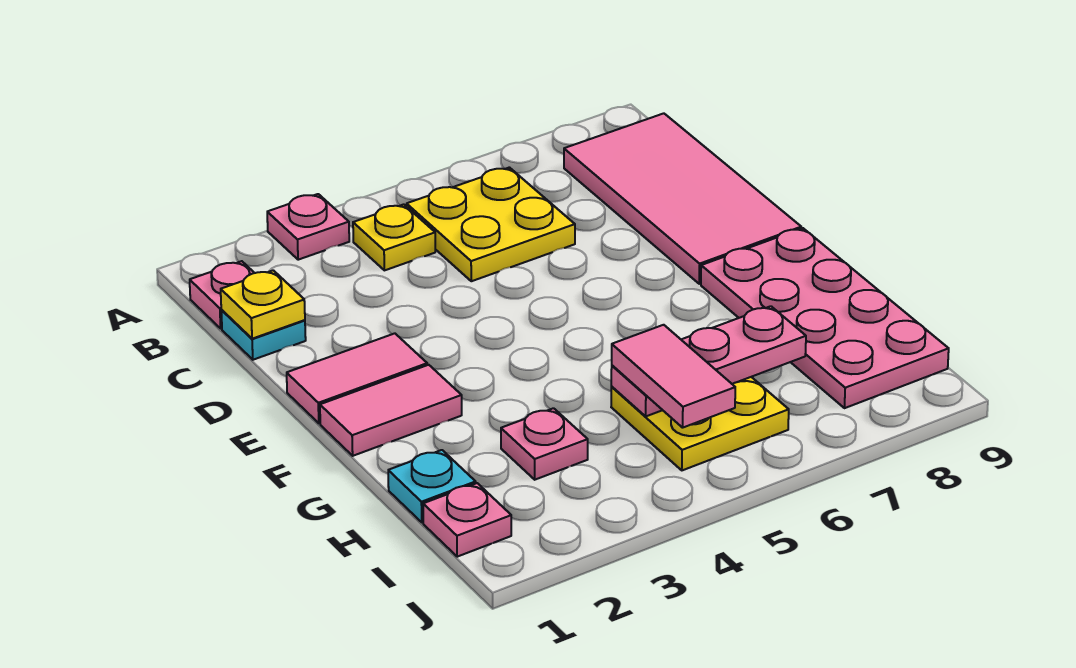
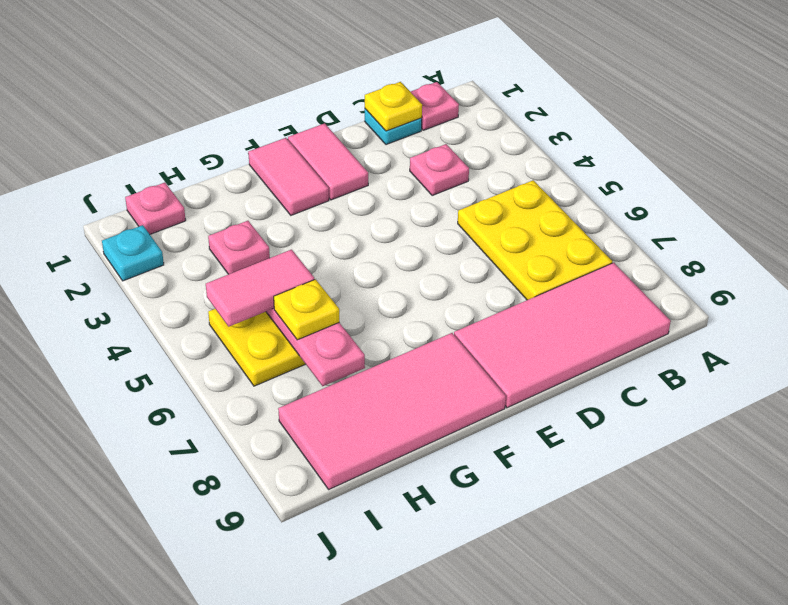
pink 1x1 plate [267,194,349,260] -> pink 1x1 plate moved to [410,144,469,196]
yellow 1x1 plate [353,204,435,270] -> yellow 1x1 plate moved to [274,279,339,340]
yellow 2x2 plate [407,167,575,281] -> yellow 2x3 plate [458,180,612,300]
pink 2x4 plate [701,228,949,408] -> pink 2x4 tile [278,333,506,489]
cyan 1x1 plate [388,450,476,522] -> cyan 1x1 plate moved to [102,225,164,281]

